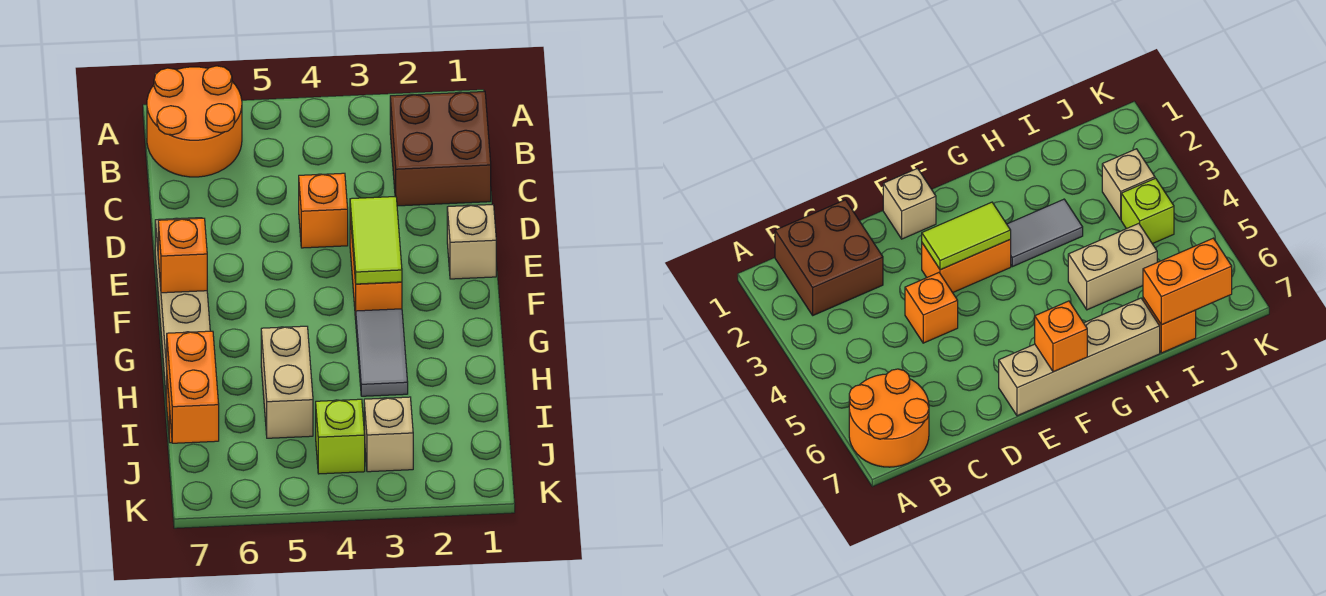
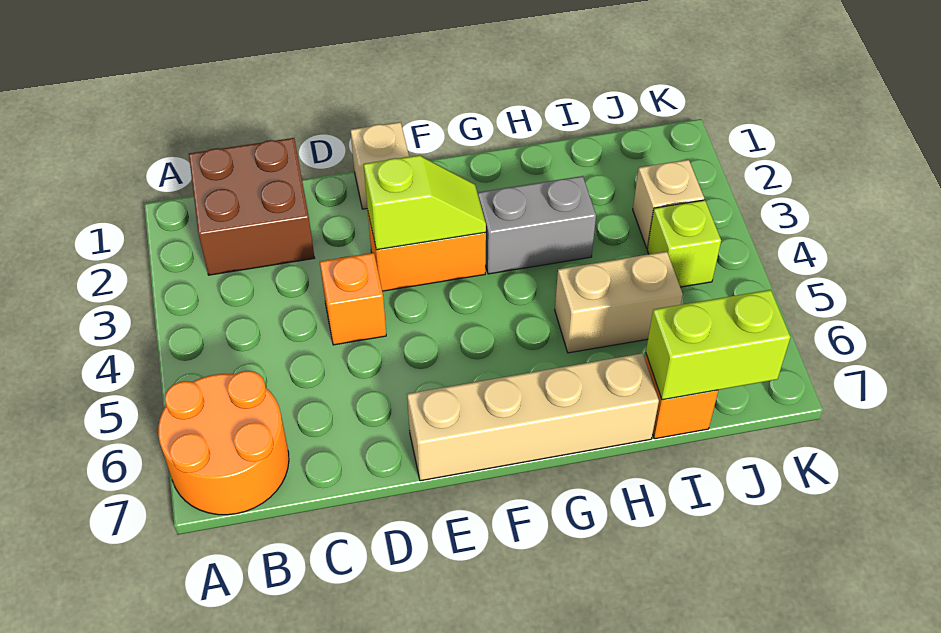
lime 1x2 tile [350,197,402,284] -> lime 1x2 slope [364,155,486,250]
orange 1x1 brick [158,218,207,293] -> none
grey 1x2 tile [356,309,408,396] -> grey 1x2 brick [478,176,596,274]
orange 1x2 brick [167,331,219,443] -> lime 1x2 brick [646,290,790,400]

